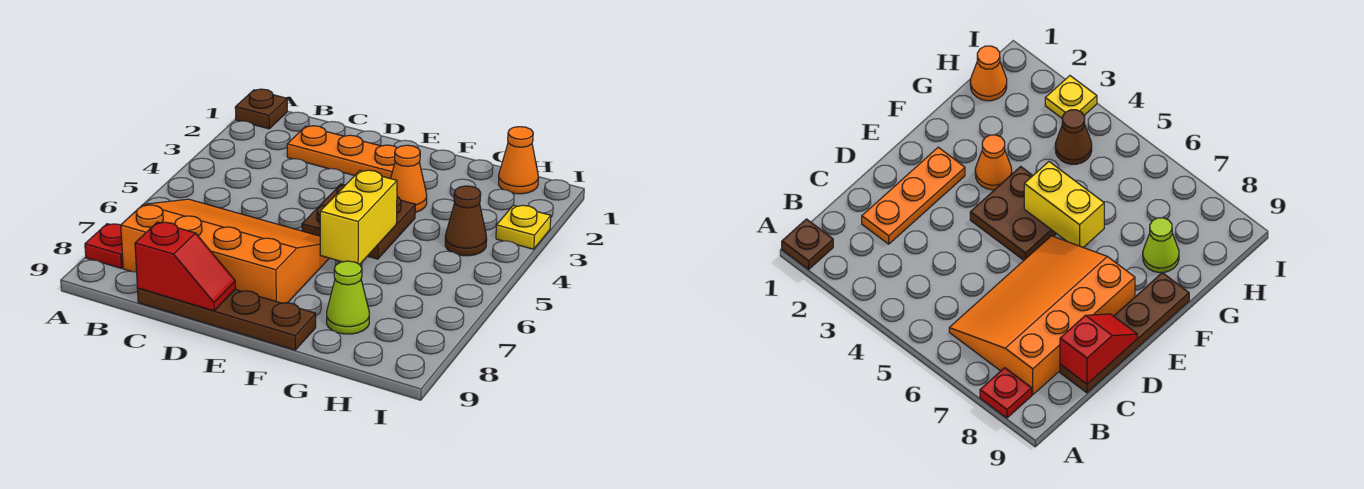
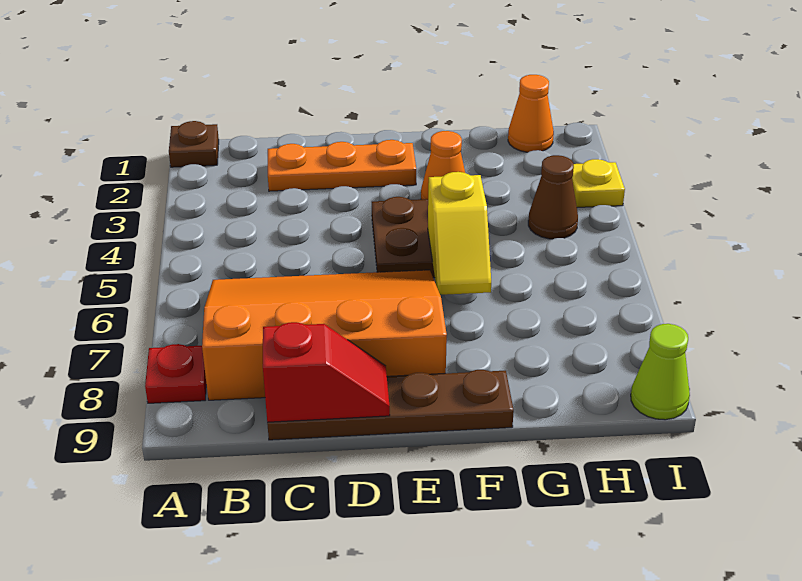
yellow 1x2 brick [320,170,397,264] -> yellow 1x2 slope [428,172,491,295]
lime 1x1 cone [327,261,369,334] -> lime 1x1 cone moved to [631,324,690,420]

